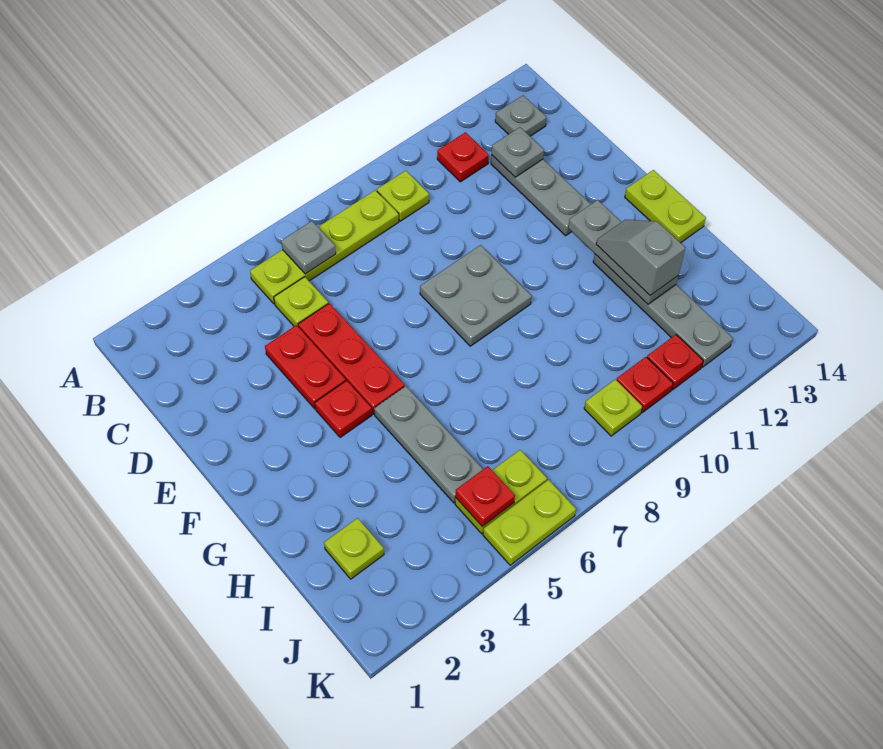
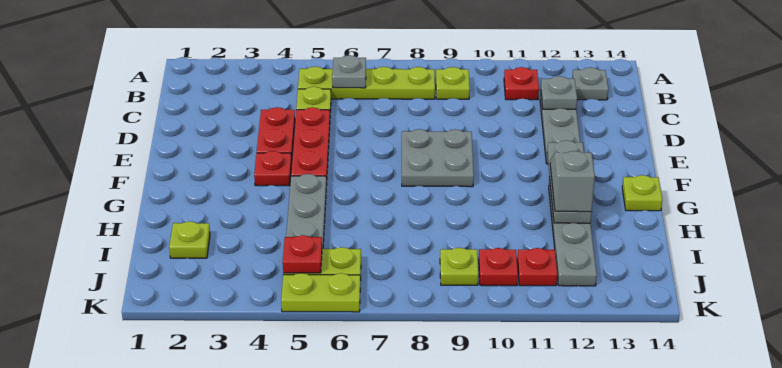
lime 1x2 plate [625,170,706,243] -> lime 1x1 plate [622,175,662,211]

